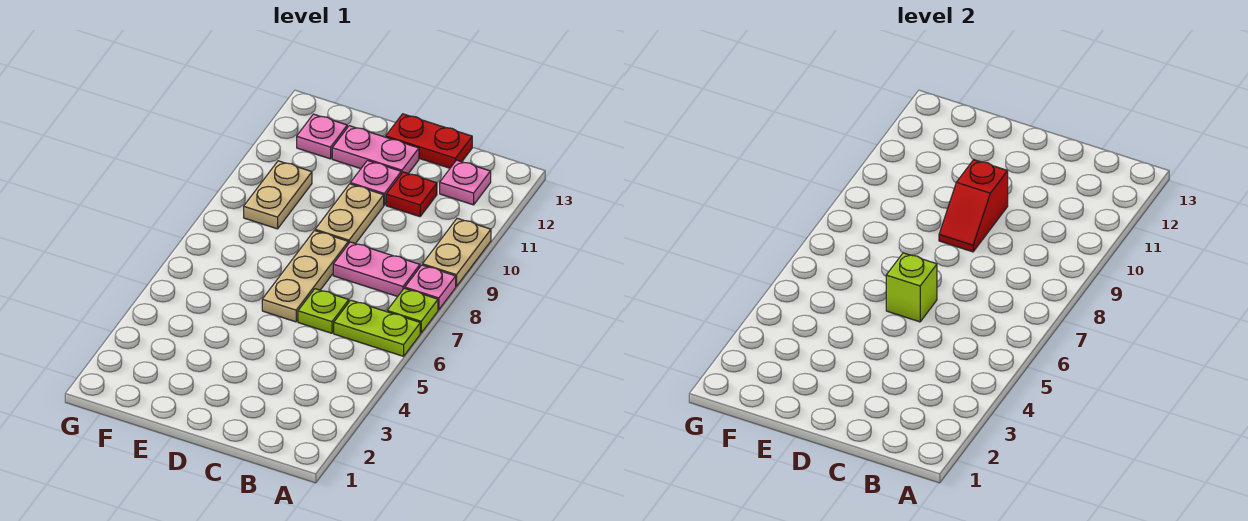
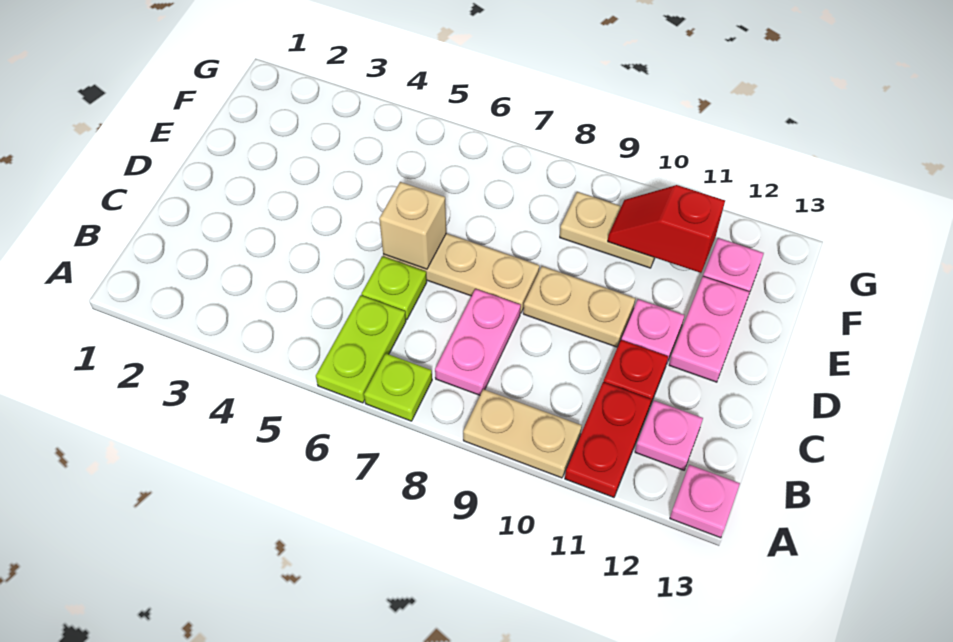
pink 1x1 plate [405,265,456,310] -> pink 1x1 plate moved to [670,465,740,538]
red 1x2 plate [386,114,472,168] -> red 1x2 plate moved to [565,382,651,497]
lime 1x1 brick [886,253,937,322] -> tan 1x1 brick [379,182,446,269]
red 1x2 slope [939,160,1008,252] -> red 1x2 slope moved to [608,185,725,273]

